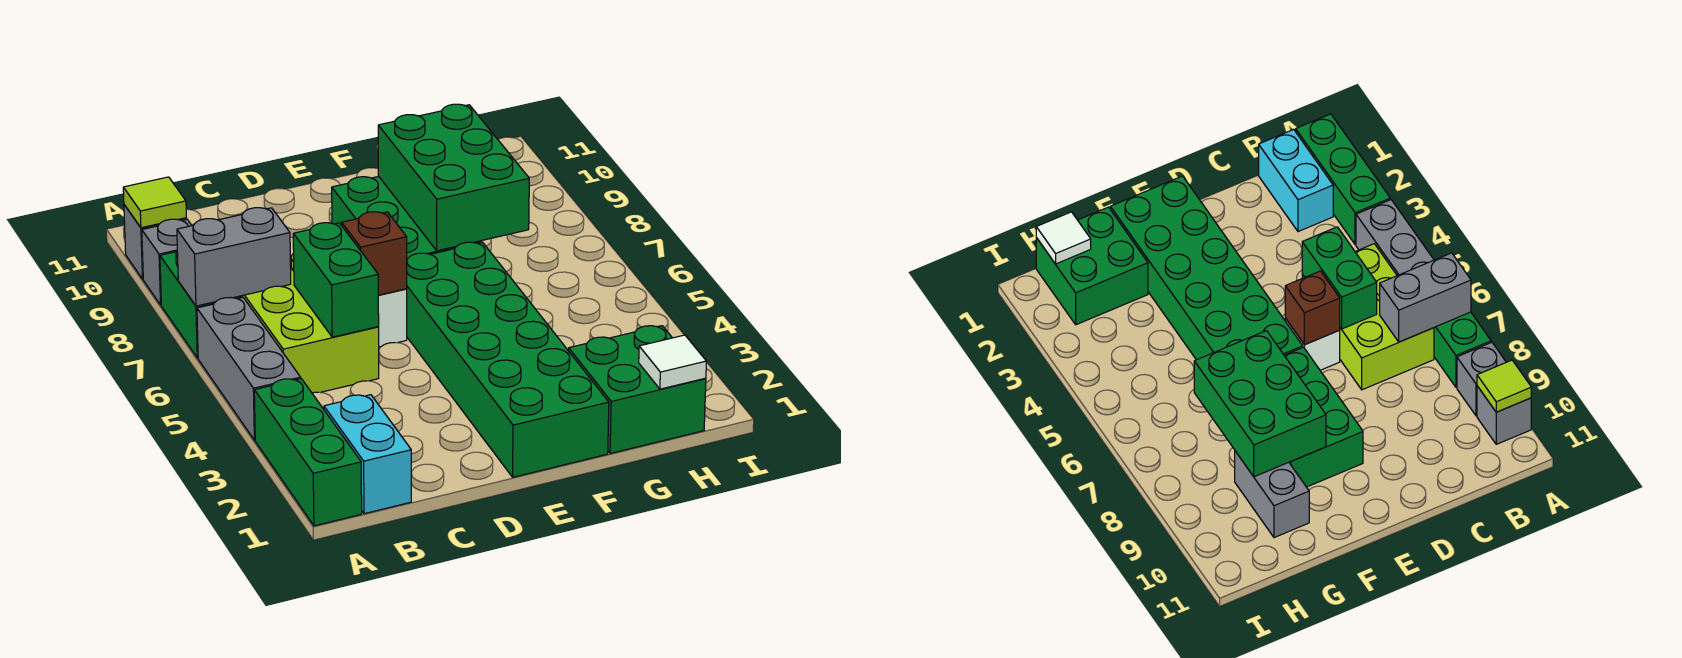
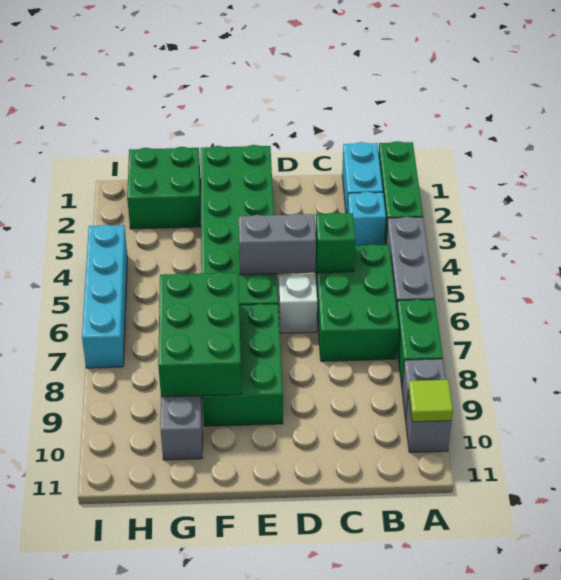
grey 1x2 brick [177,208,291,306] -> grey 1x2 brick moved to [239,214,316,275]
none -> cyan 1x1 brick [347,192,386,246]
lime 2x3 brick [242,253,379,393] -> green 2x3 brick [315,244,399,361]
green 1x2 brick [293,223,379,337] -> green 1x1 brick [316,213,355,273]
brown 1x1 brick [342,212,407,295] -> none
white 1x1 tile [639,335,706,389] -> none
none -> cyan 1x4 brick [82,225,127,368]

